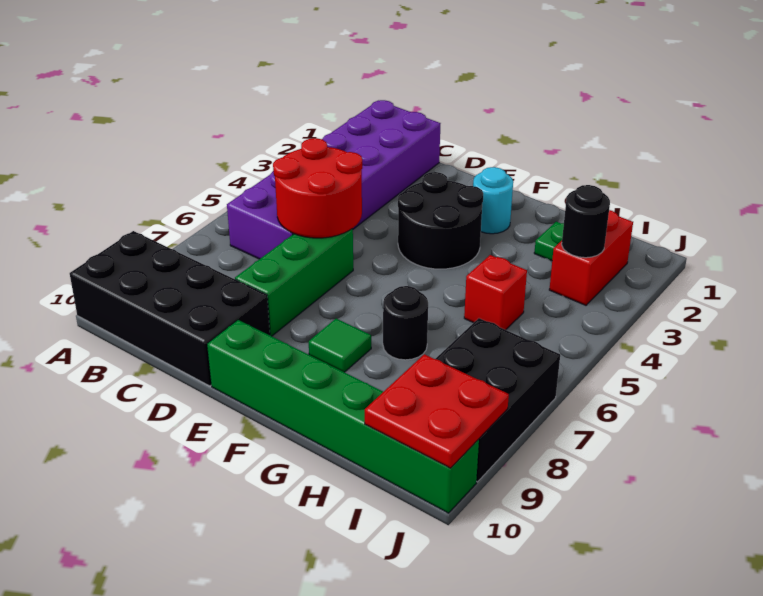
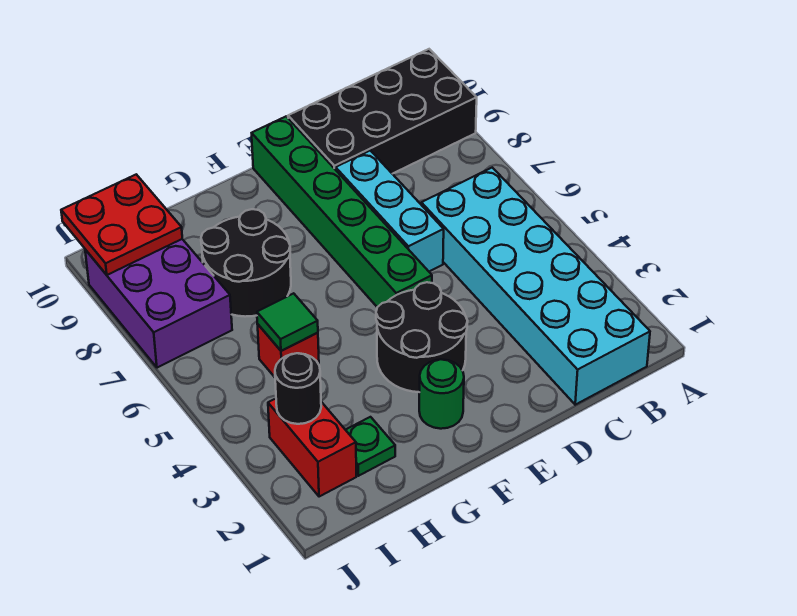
purple 2x6 brick [227,100,441,259] -> cyan 2x6 brick [421,168,650,405]
red 2x2 round brick [273,138,362,238] -> none
green 1x3 brick [235,229,353,336] -> cyan 1x3 brick [336,150,444,271]
green 1x6 brick [207,320,479,513] -> green 1x6 brick turned to [252,116,432,307]
cyan 1x1 round brick [473,167,513,234] -> green 1x1 round brick [419,359,464,429]
green 1x1 tile [309,319,371,372] -> green 1x1 tile moved to [257,293,318,351]
black 1x1 round brick [383,286,428,360] -> black 2x2 round brick [201,209,291,317]
black 2x3 brick [436,318,560,482] -> purple 2x3 brick [85,239,232,368]

